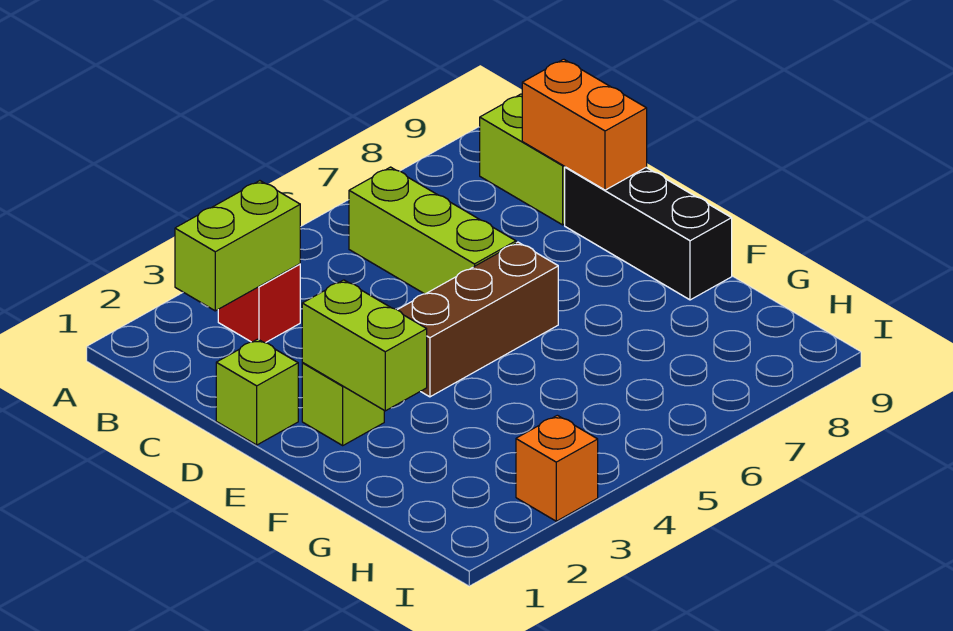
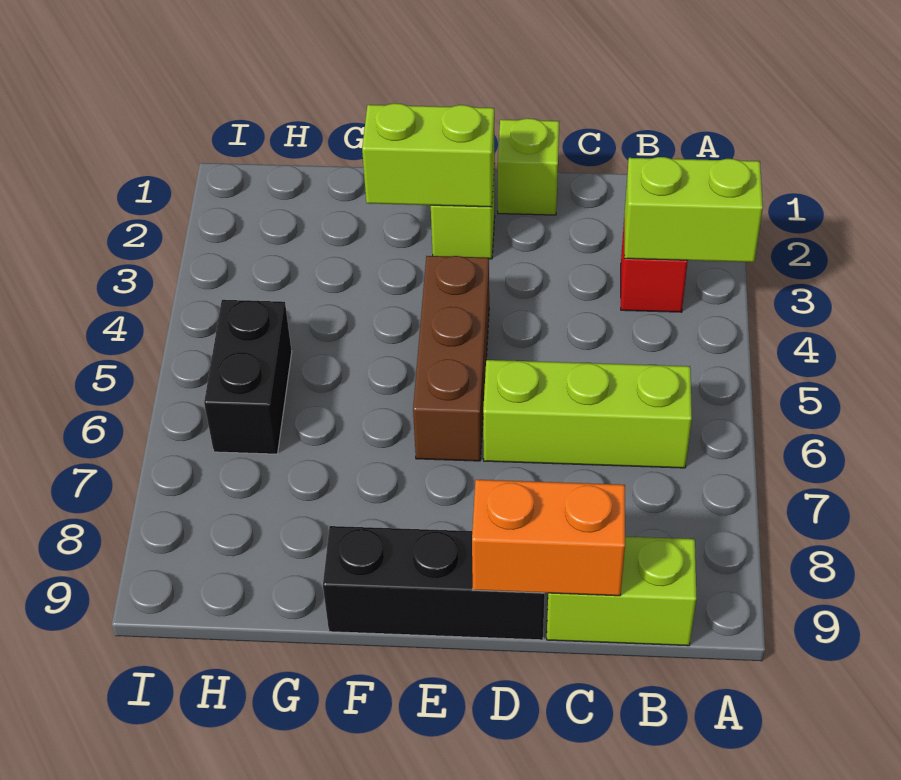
lime 1x2 brick [175,181,300,311] -> lime 1x2 brick turned to [624,157,763,262]
none -> black 1x2 brick [204,300,292,454]
orange 1x1 brick [516,415,598,521] -> none

